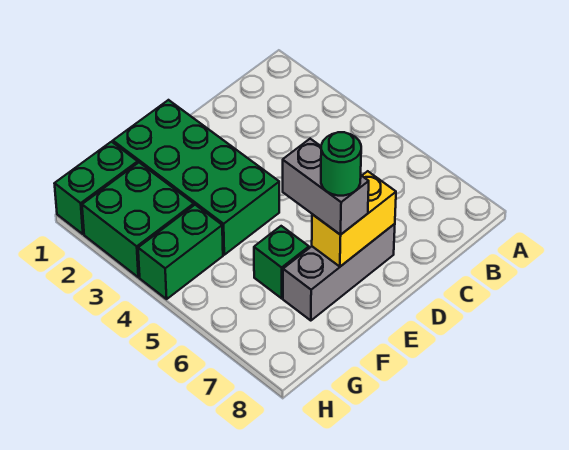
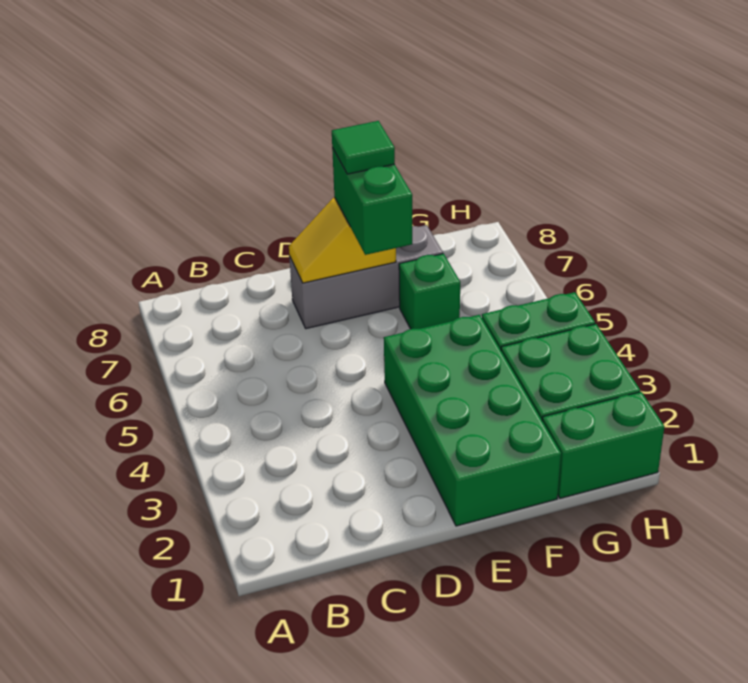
yellow 1x2 brick [312,171,396,267] -> yellow 1x2 slope [289,197,396,283]
grey 1x2 brick [283,139,369,235] -> green 1x2 brick [332,148,412,255]
green 1x1 round brick [321,132,361,196] -> green 1x1 tile [332,121,395,174]

